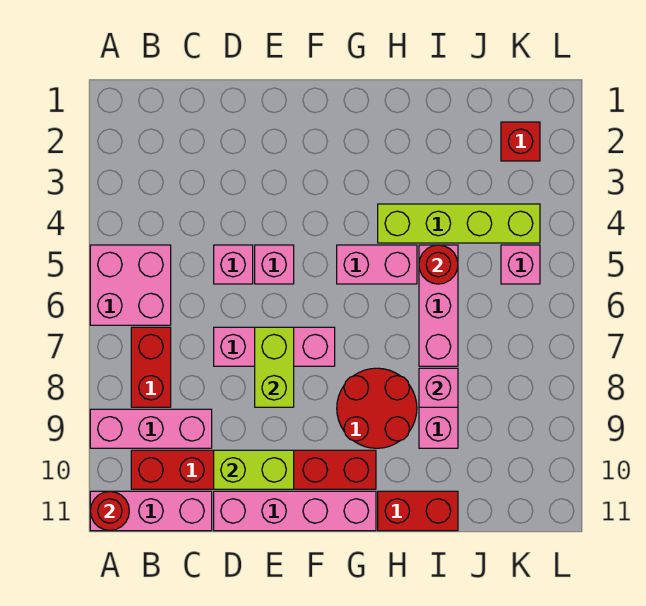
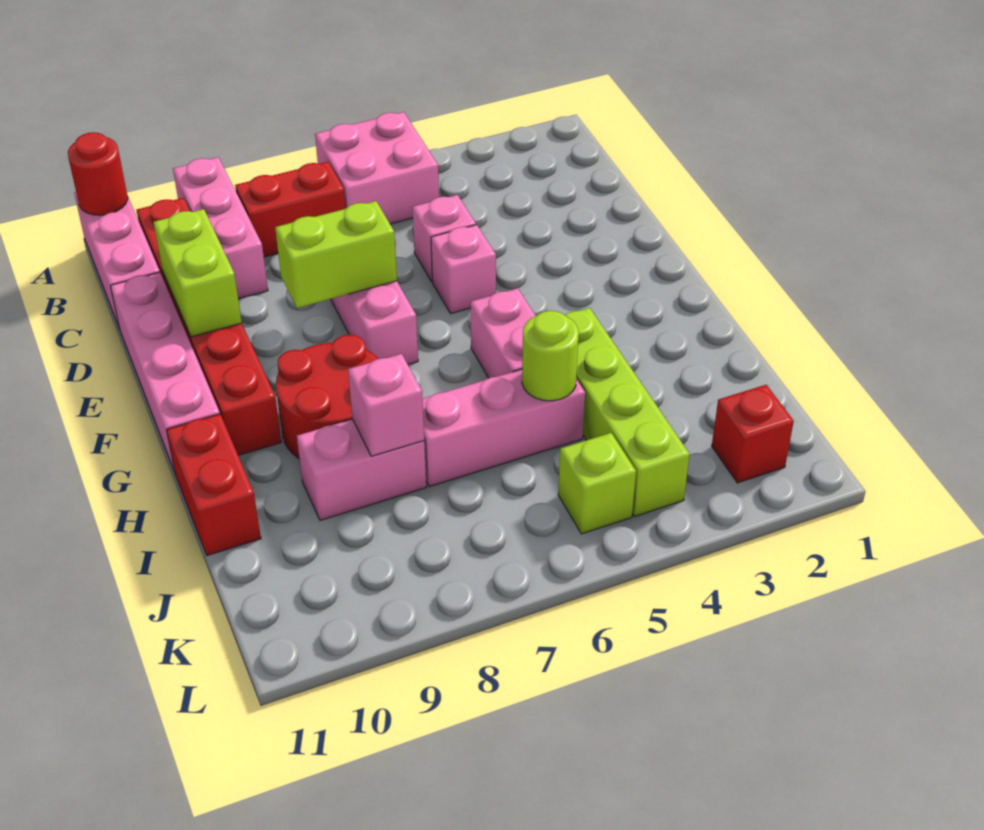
red 1x1 round brick [419,245,458,284] -> lime 1x1 round brick [522,311,579,401]
pink 1x1 brick [501,245,540,284] -> lime 1x1 brick [558,433,636,534]

